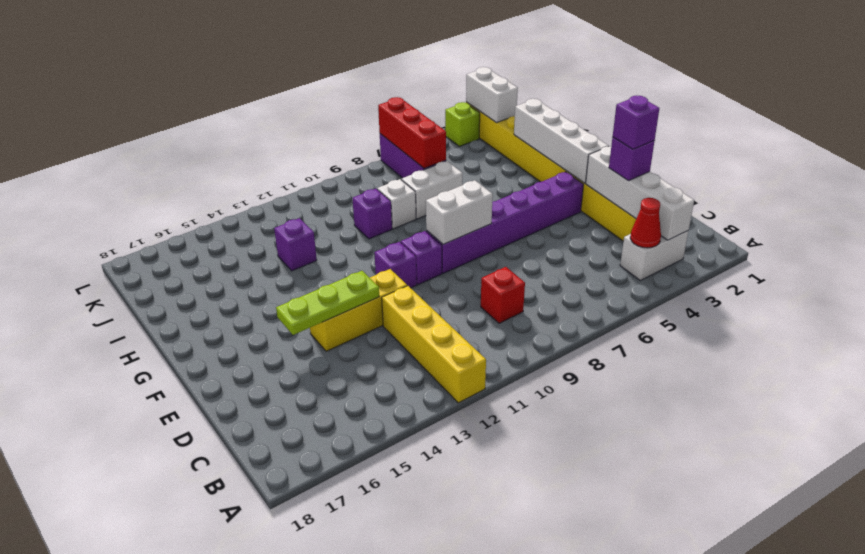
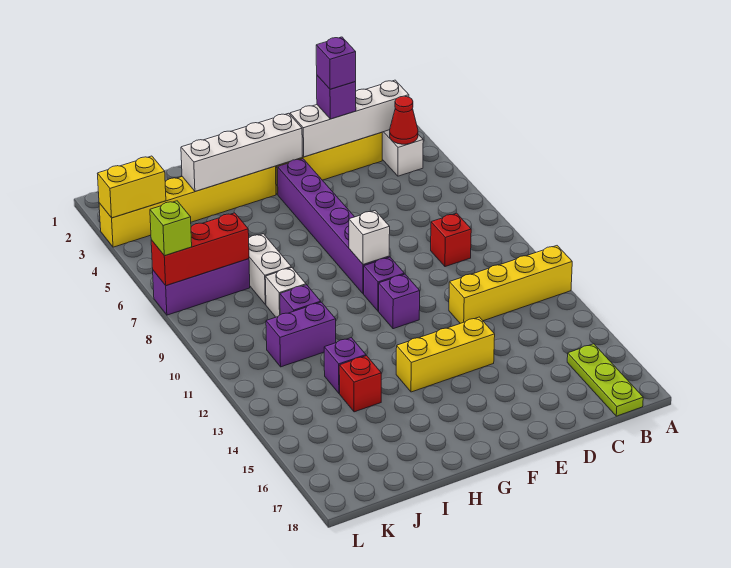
yellow 1x3 brick [310,269,407,351] -> yellow 1x3 brick turned to [396,317,495,392]
lime 1x3 plate [276,271,379,335] -> lime 1x3 plate moved to [567,344,643,416]
white 1x2 brick [426,180,493,244] -> white 1x1 brick [349,211,390,265]
none -> purple 1x2 brick [266,302,336,367]
none -> red 1x1 brick [339,356,381,412]
white 1x2 brick [466,67,518,123] -> yellow 1x2 brick [97,156,166,218]
lime 1x1 brick [445,102,480,146] -> lime 1x1 brick moved to [150,201,192,256]

